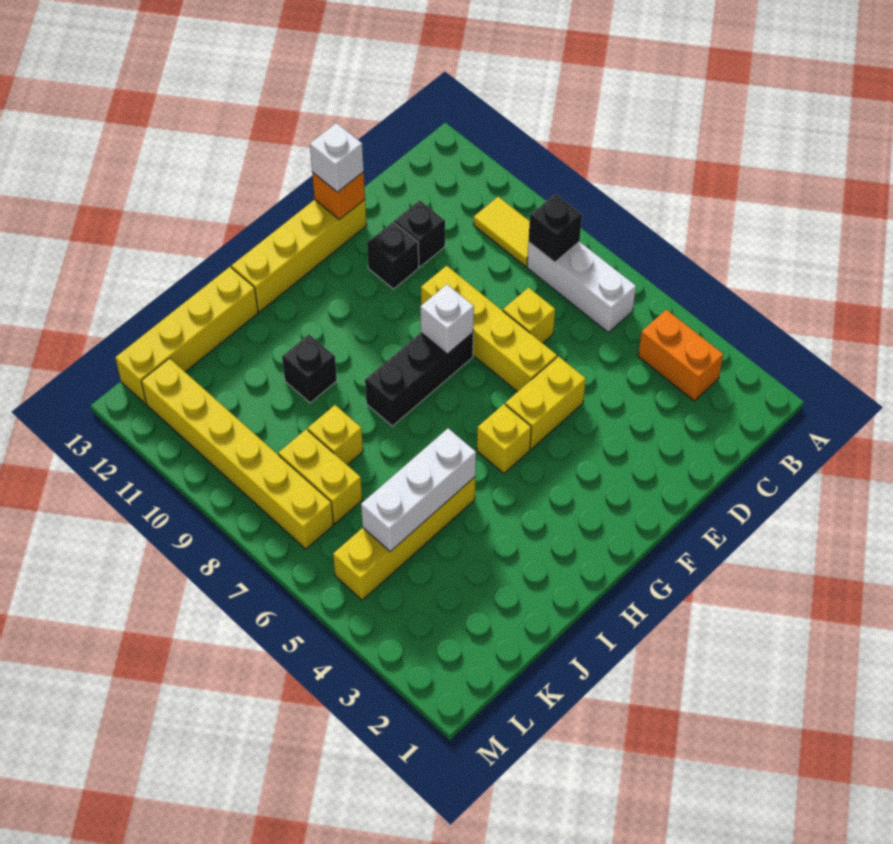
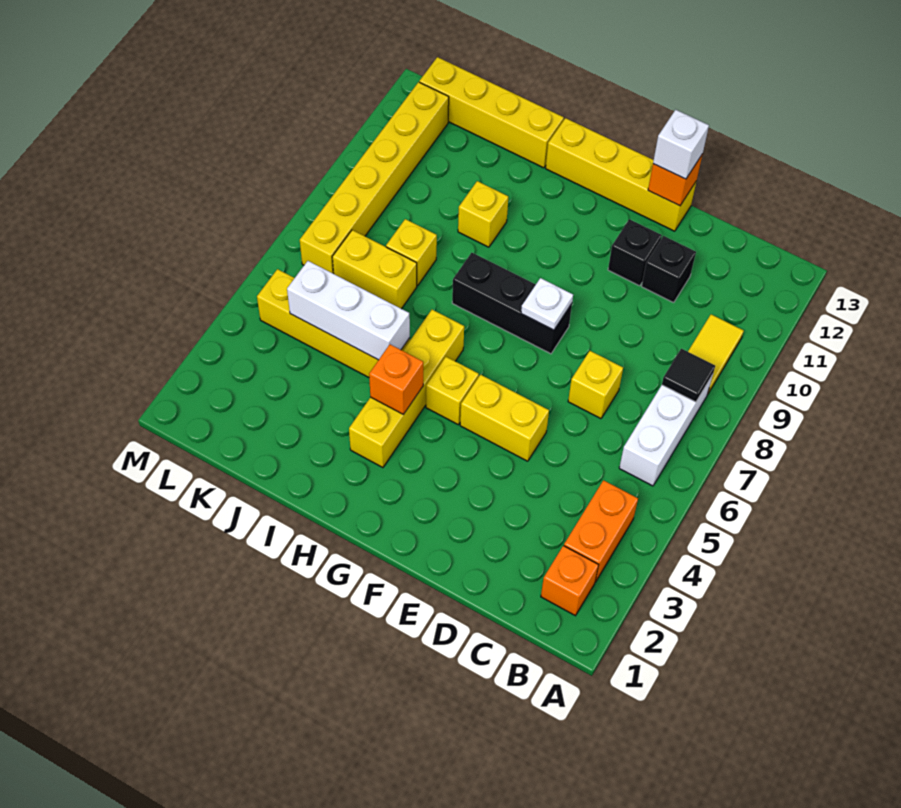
none -> orange 1x1 brick [541,546,598,616]
black 1x1 brick [528,194,582,262] -> black 1x1 tile [662,349,715,402]
yellow 1x4 brick [421,266,557,392] -> yellow 1x4 brick moved to [349,310,464,468]
white 1x1 brick [420,285,474,354] -> white 1x1 plate [521,278,573,330]
none -> orange 1x1 brick [369,344,423,414]
black 1x1 brick [282,335,337,403] -> yellow 1x1 brick [458,181,508,247]
yellow 1x2 brick [278,429,362,524] -> yellow 1x2 brick turned to [332,230,417,309]

